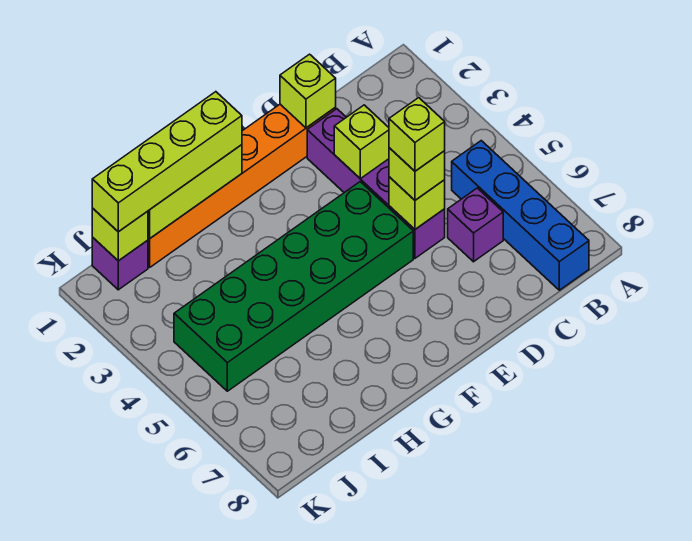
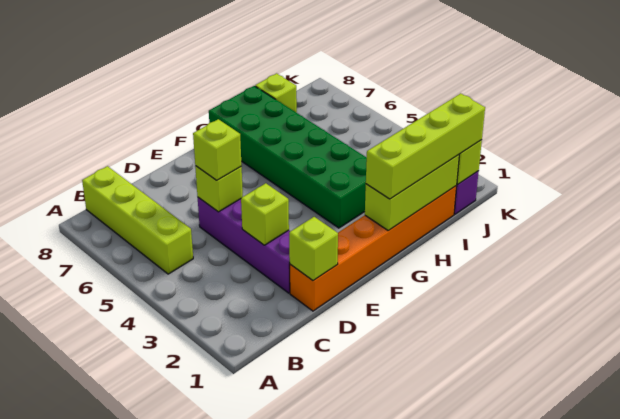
blue 1x4 brick [452,141,589,290] -> lime 1x4 brick [82,166,193,274]
purple 1x1 brick [448,188,503,262] -> none
lime 1x1 brick [389,98,445,171] -> lime 1x1 brick moved to [255,73,297,113]
green 2x6 brick [174,182,413,391] -> green 2x6 brick turned to [209,86,367,228]

